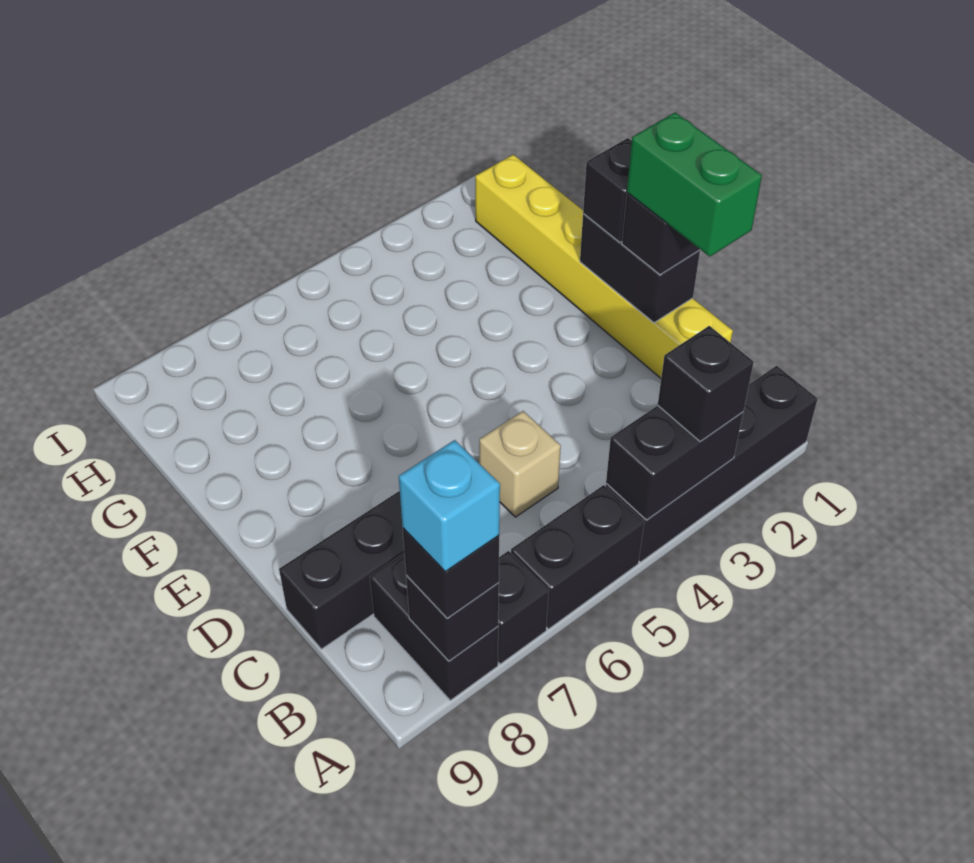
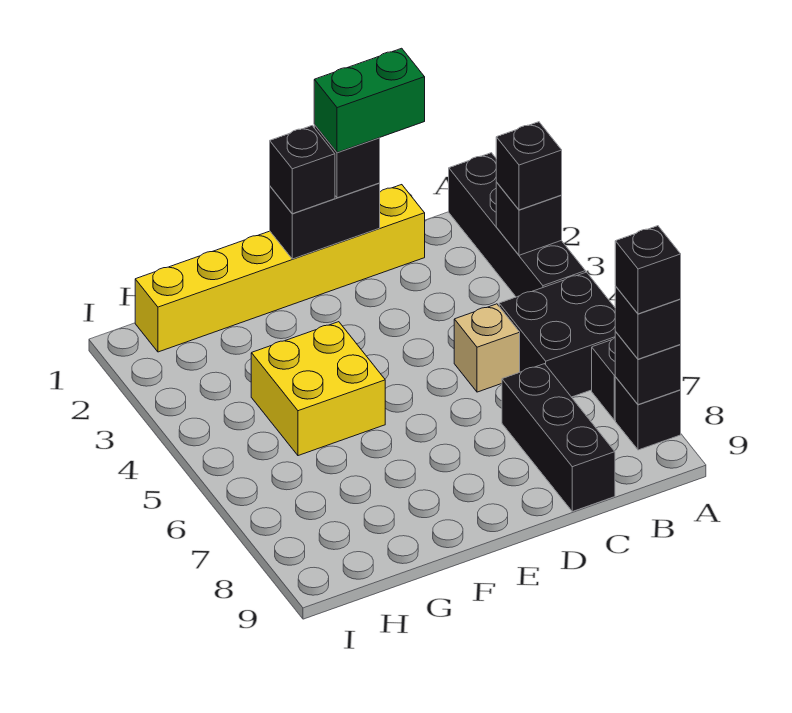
black 1x2 brick [606,406,743,520] -> black 1x1 brick [496,182,562,255]
black 1x2 brick [511,485,644,629] -> black 2x2 brick [499,272,616,397]
black 1x2 brick [370,553,498,700] -> black 1x1 brick [615,377,681,450]
cyan 1x1 brick [399,440,500,572] -> black 1x1 brick [615,226,681,314]
none -> yellow 2x2 brick [251,322,385,456]

